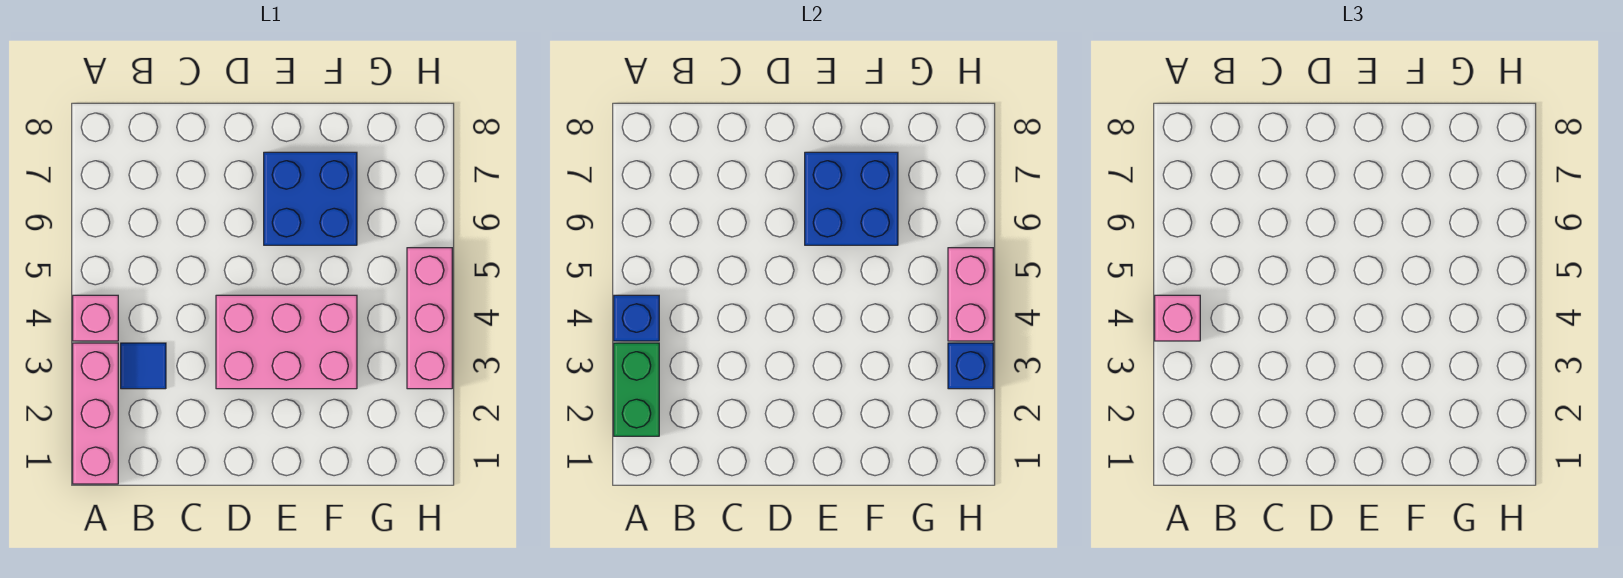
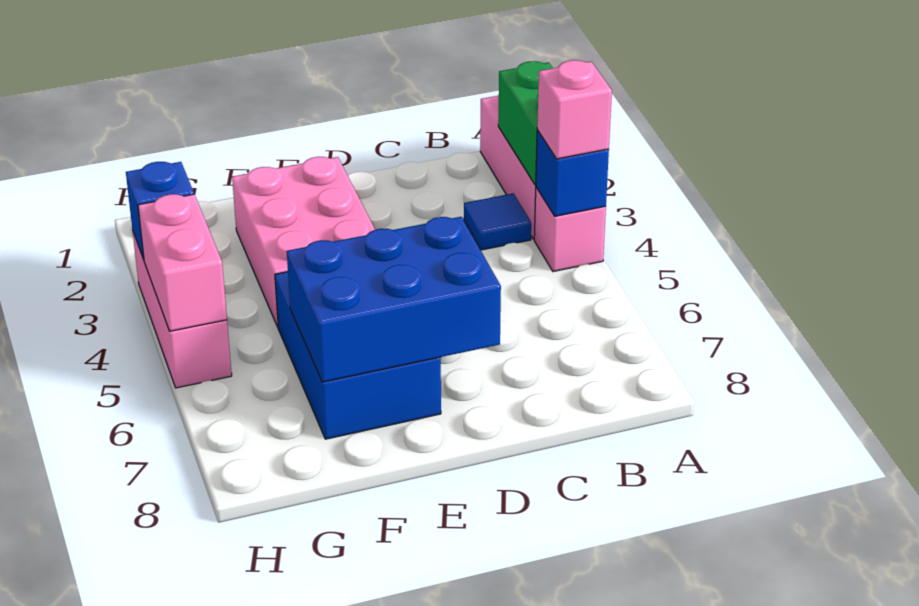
pink 2x3 brick [216,295,357,389] -> pink 2x3 brick turned to [232,157,375,327]
blue 2x2 brick [264,152,357,245] -> blue 2x3 brick [275,272,441,439]
blue 2x2 brick [805,152,898,245] -> blue 2x3 brick [287,217,501,382]

